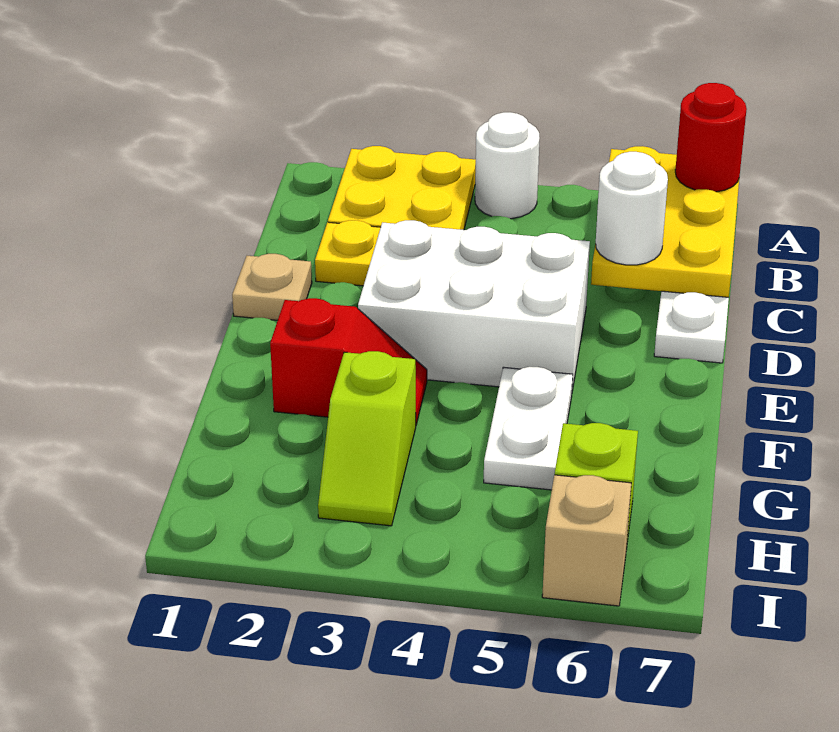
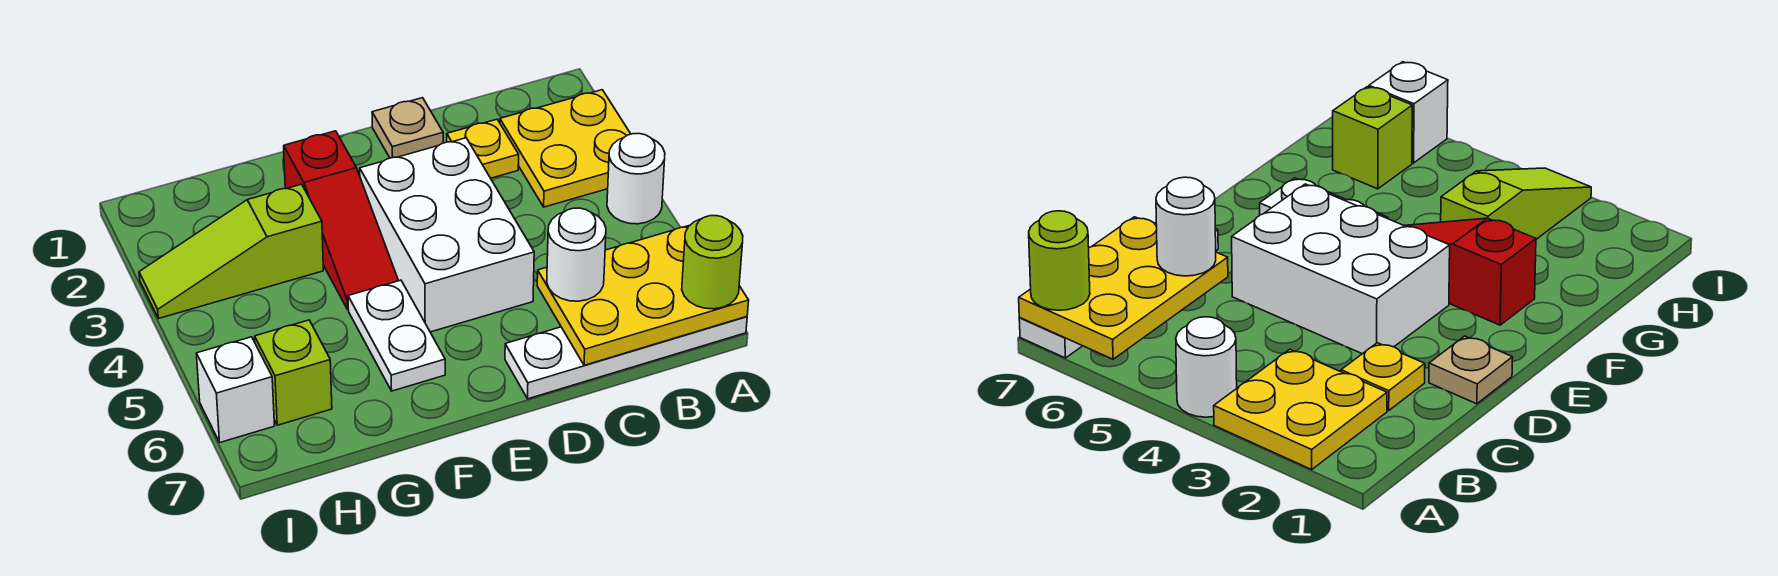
red 1x1 round brick [675,83,747,192] -> lime 1x1 round brick [682,216,743,309]
red 1x2 slope [270,298,427,425] -> red 1x3 slope [284,131,398,309]
white 1x2 plate [484,367,573,490] -> white 1x2 plate turned to [348,280,445,391]
lime 1x2 slope [318,351,416,526] -> lime 1x3 slope [139,184,323,318]
tan 1x1 brick [542,475,631,606] -> white 1x1 brick [196,337,275,442]

